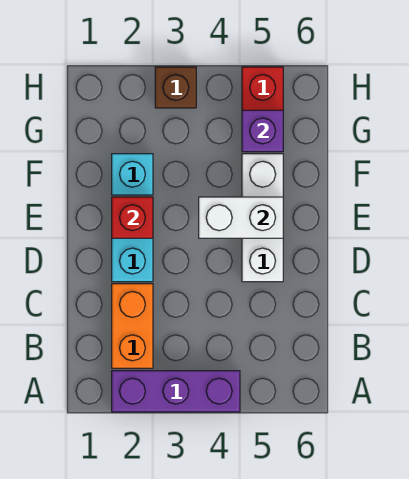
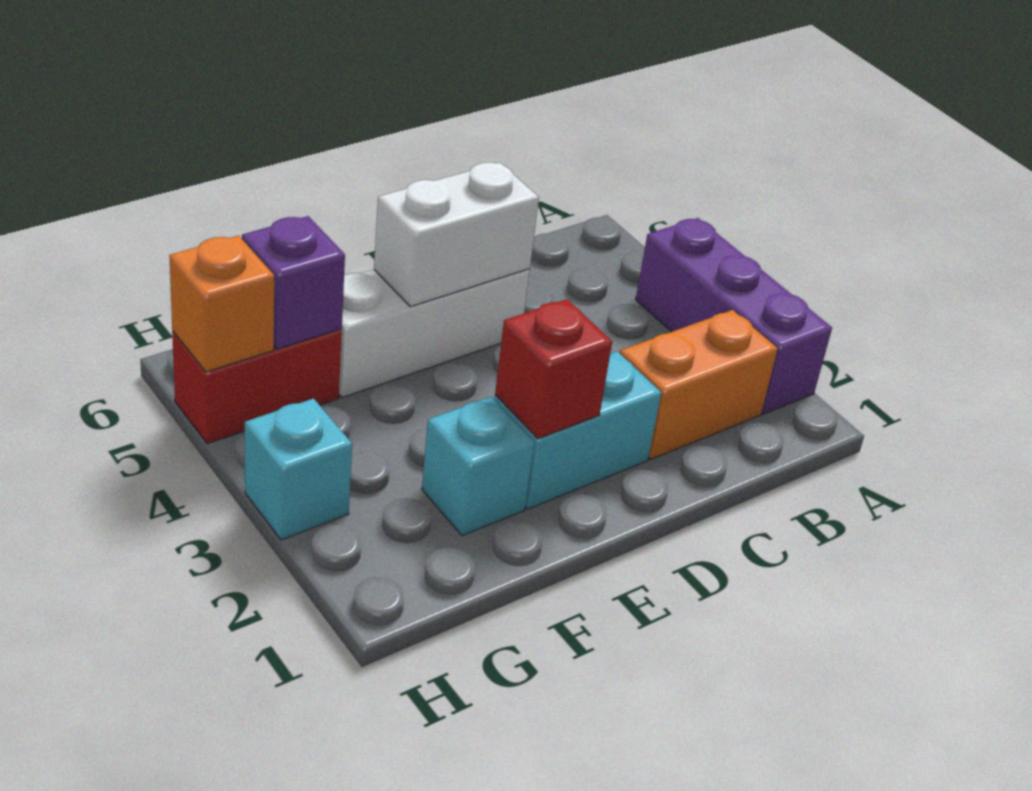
white 1x2 brick [199,197,283,238] -> white 1x2 brick turned to [374,162,539,307]
brown 1x1 brick [155,67,196,108] -> cyan 1x1 brick [245,398,352,540]
none -> orange 1x1 brick [169,236,274,372]

